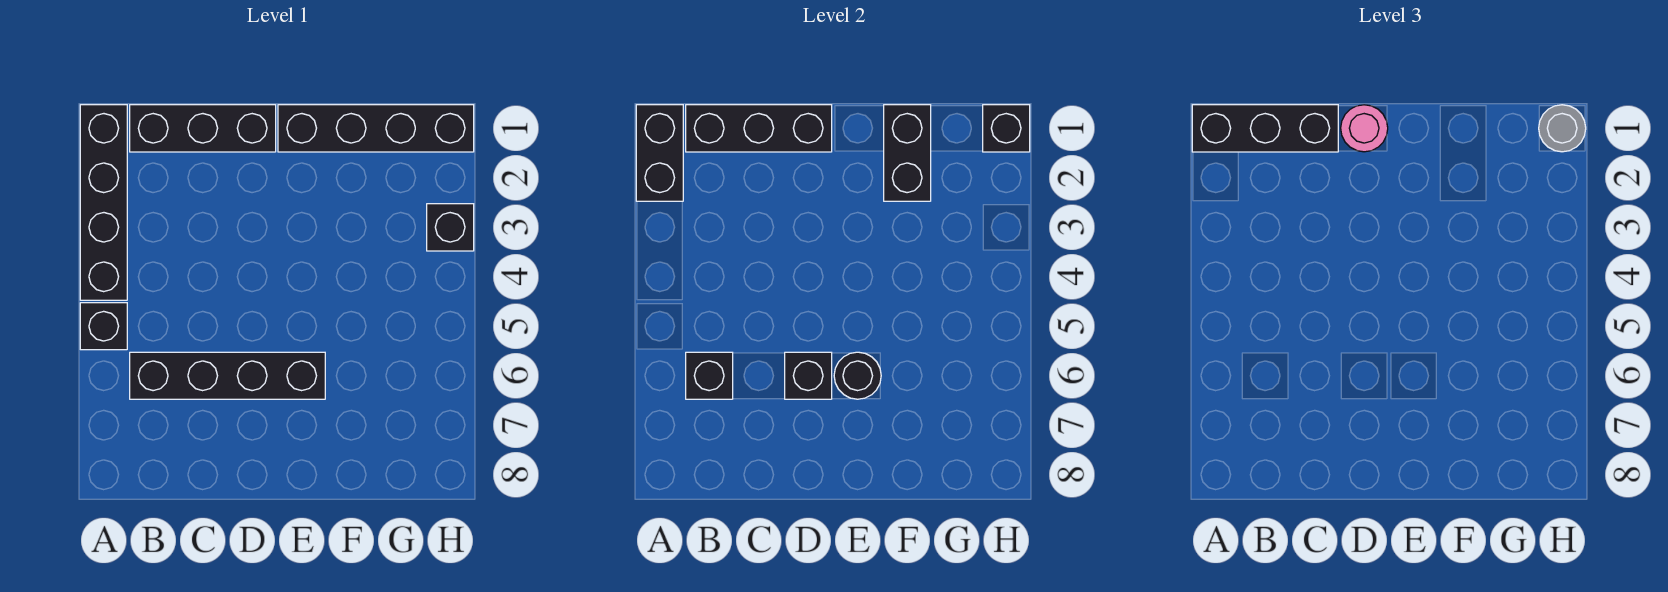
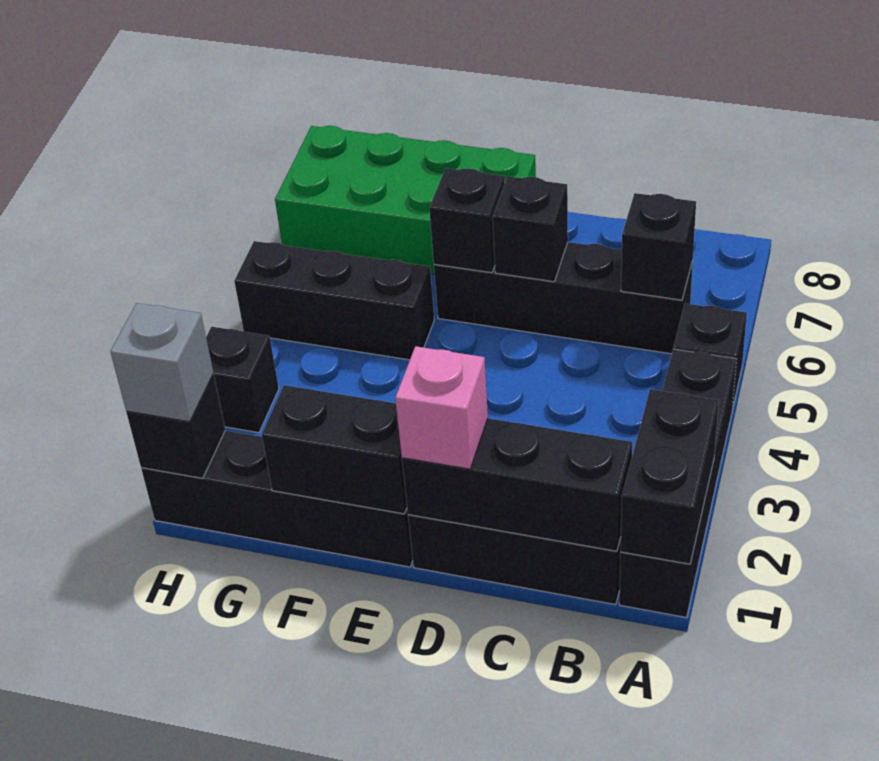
black 1x3 brick [1192,105,1338,152] -> black 1x3 brick moved to [234,241,434,360]
pink 1x1 round brick [1341,105,1388,152] -> pink 1x1 brick [395,346,488,469]
black 1x1 round brick [834,352,881,399] -> black 1x1 brick [429,168,505,273]
none -> green 2x4 brick [275,126,536,274]
black 1x2 brick [884,105,931,201] -> black 1x2 brick turned to [262,385,407,514]
grey 1x1 round brick [1539,105,1586,152] -> grey 1x1 brick [110,303,213,422]

